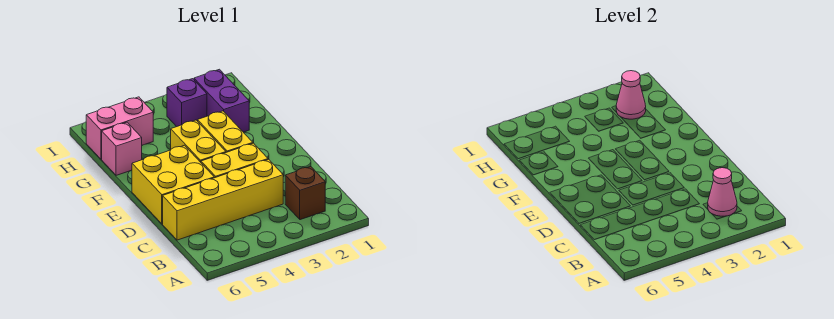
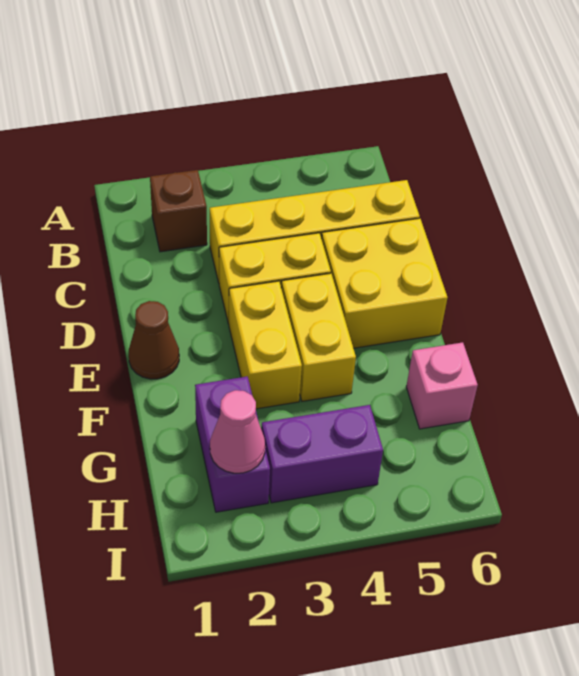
pink 1x1 cone [708,168,737,216] -> none
none -> brown 1x1 cone [129,301,179,379]
purple 1x1 brick [167,79,207,127] -> purple 1x2 brick [261,405,383,503]
pink 1x2 brick [86,97,153,159] -> none

